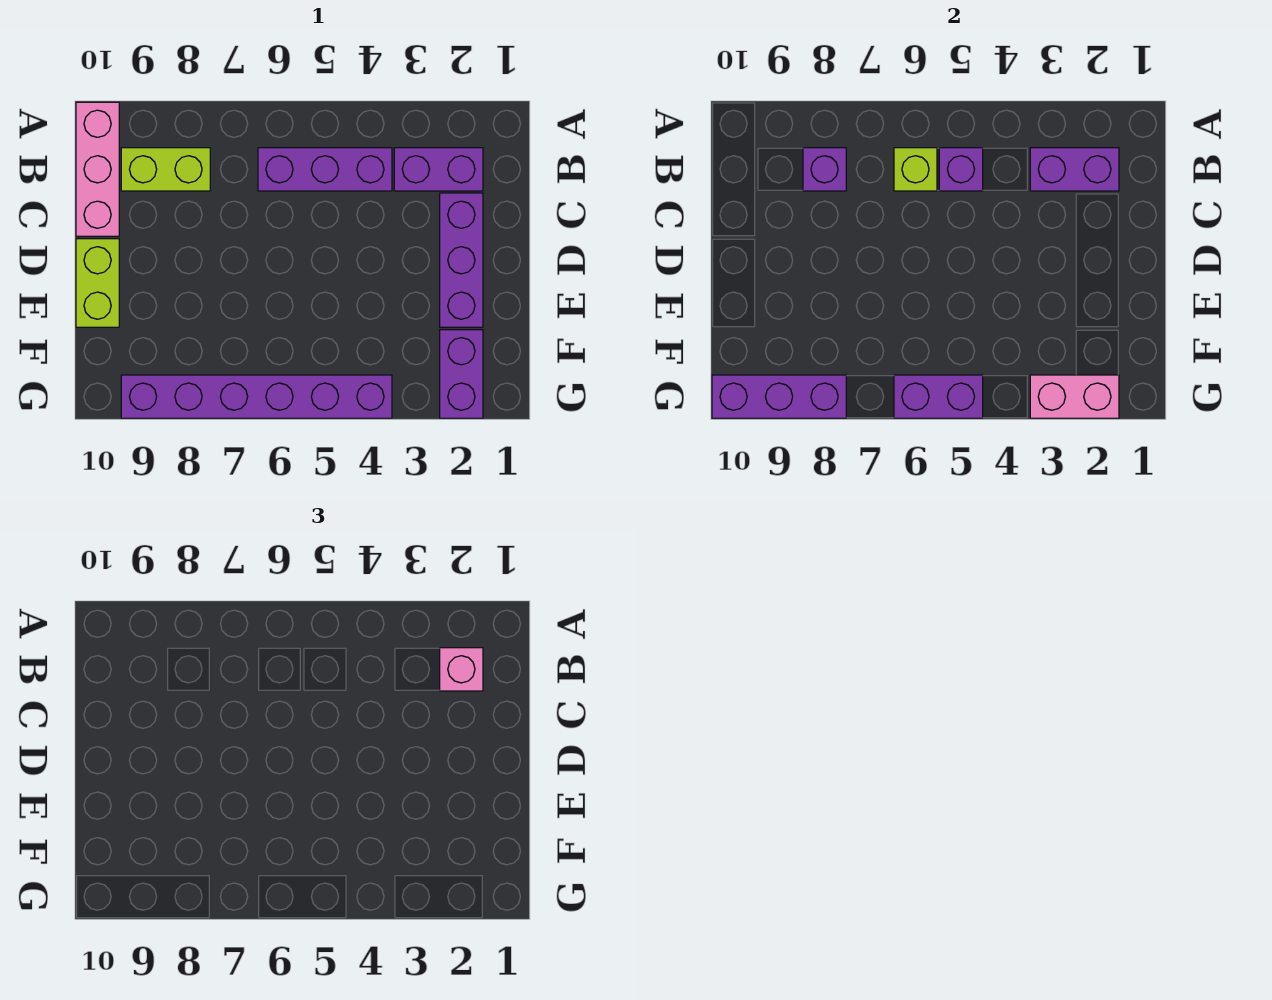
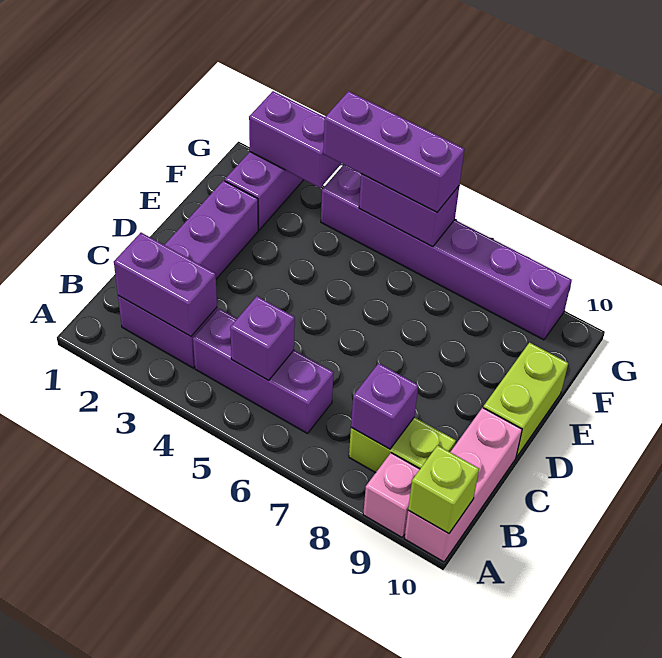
pink 1x1 brick [440,648,483,691] -> pink 1x1 brick moved to [363,453,420,537]
lime 1x1 brick [894,148,937,191] -> lime 1x1 brick moved to [408,445,479,534]
pink 1x2 brick [1030,375,1119,418] -> purple 1x2 brick [249,91,341,188]
purple 1x3 brick [712,375,846,418] -> purple 1x3 brick moved to [323,91,464,212]

